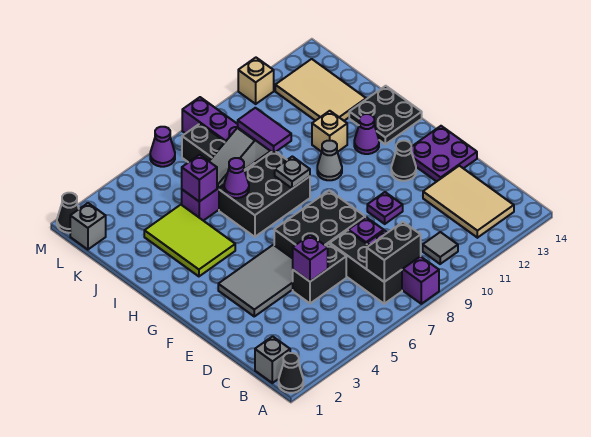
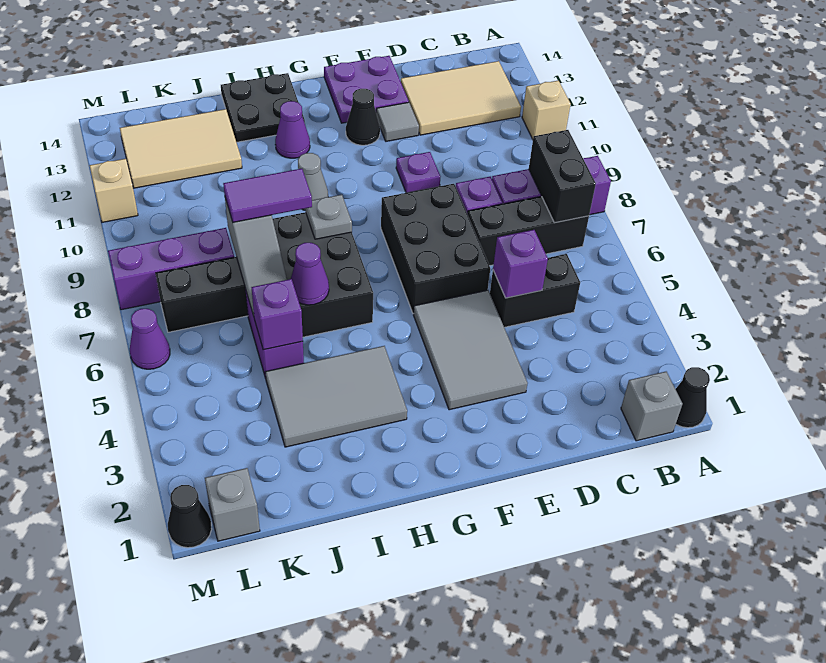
grey 1x1 tile [423,232,458,264] -> grey 1x1 tile moved to [376,102,419,141]
black 1x2 brick [293,244,346,303] -> black 1x2 brick turned to [490,254,580,327]
lime 2x3 tile [144,205,235,276] -> grey 2x3 tile [265,346,407,447]
tan 1x1 brick [312,111,347,152] -> tan 1x1 brick moved to [522,81,571,139]

